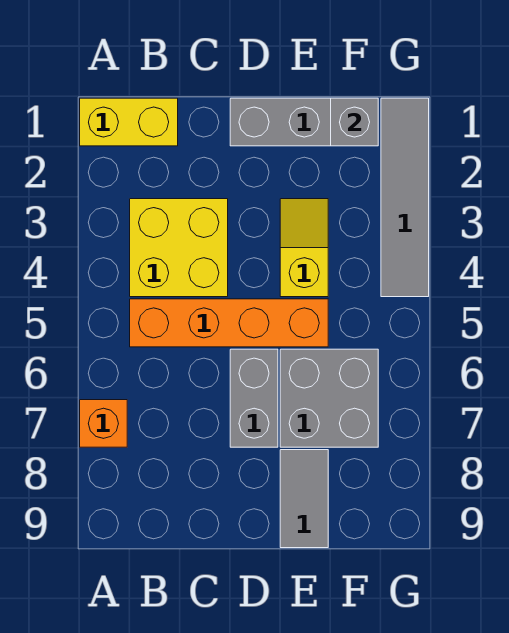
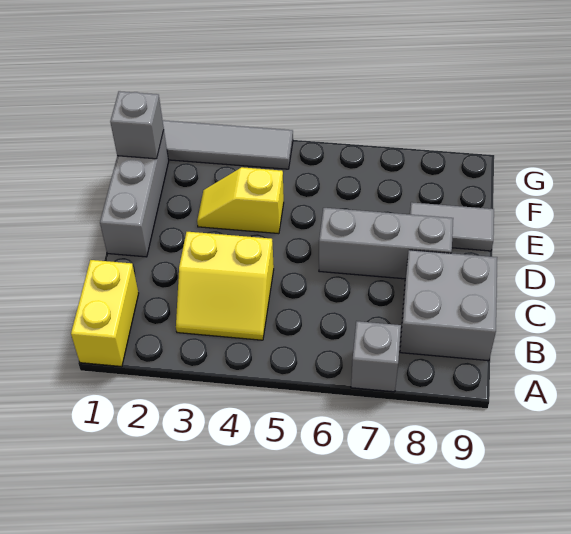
orange 1x1 brick [80,400,127,447] -> grey 1x1 brick [351,321,401,392]
yellow 2x2 brick [130,199,228,297] -> yellow 2x2 slope [176,232,274,340]
orange 1x4 brick [130,299,328,347] -> none
grey 1x2 brick [230,349,278,447] -> grey 1x3 brick [319,208,453,279]
grey 2x2 brick [280,349,378,447] -> grey 2x2 brick moved to [400,250,497,361]

